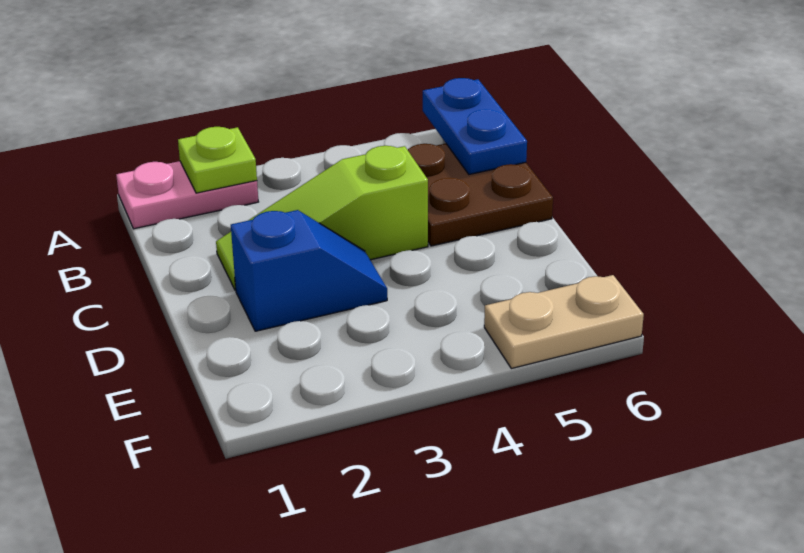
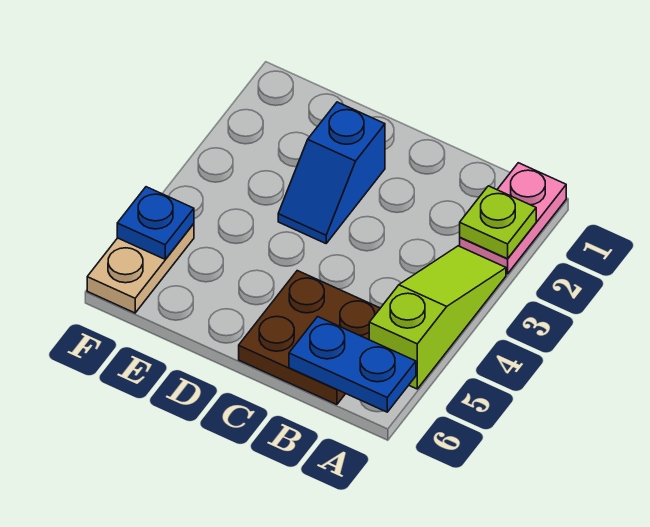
lime 1x3 slope [216,146,428,290] -> lime 1x3 slope moved to [369,246,506,389]
none -> blue 1x1 plate [117,187,194,259]

